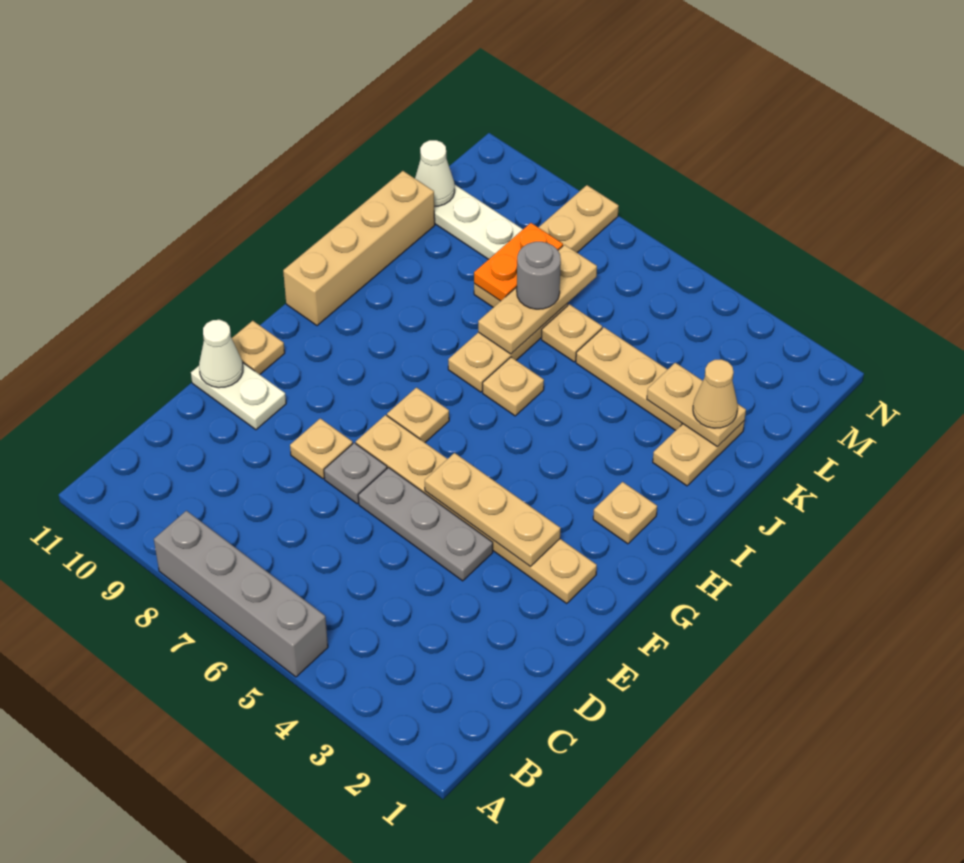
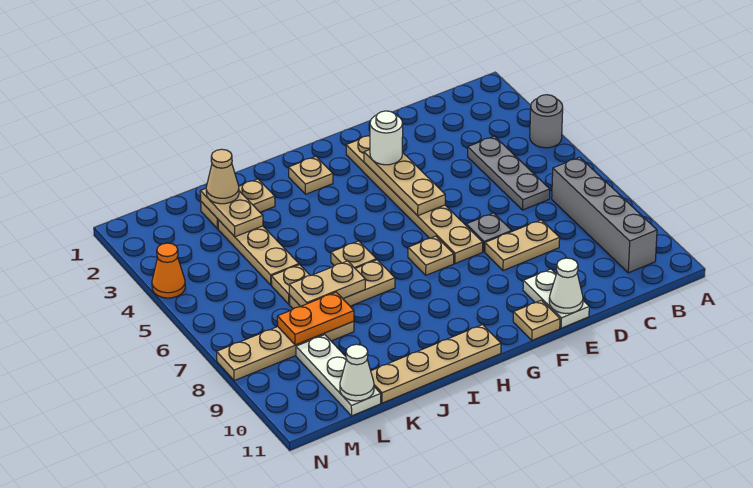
grey 1x4 brick [154,511,328,677] -> grey 1x4 brick moved to [552,157,657,273]
grey 1x3 plate [358,468,493,581] -> grey 1x3 plate moved to [468,136,550,210]
tan 1x1 plate [290,418,353,479] -> tan 1x2 plate [485,220,560,271]
none -> white 1x1 round brick [370,111,403,165]
tan 1x4 brick [283,171,435,326] -> tan 1x4 plate [371,325,501,403]
tan 1x3 plate [478,245,597,354] -> tan 1x2 plate [289,261,365,306]
grey 1x1 round brick [517,242,561,309] -> grey 1x1 round brick moved to [530,95,563,148]
none -> orange 1x1 cone [152,243,185,298]

